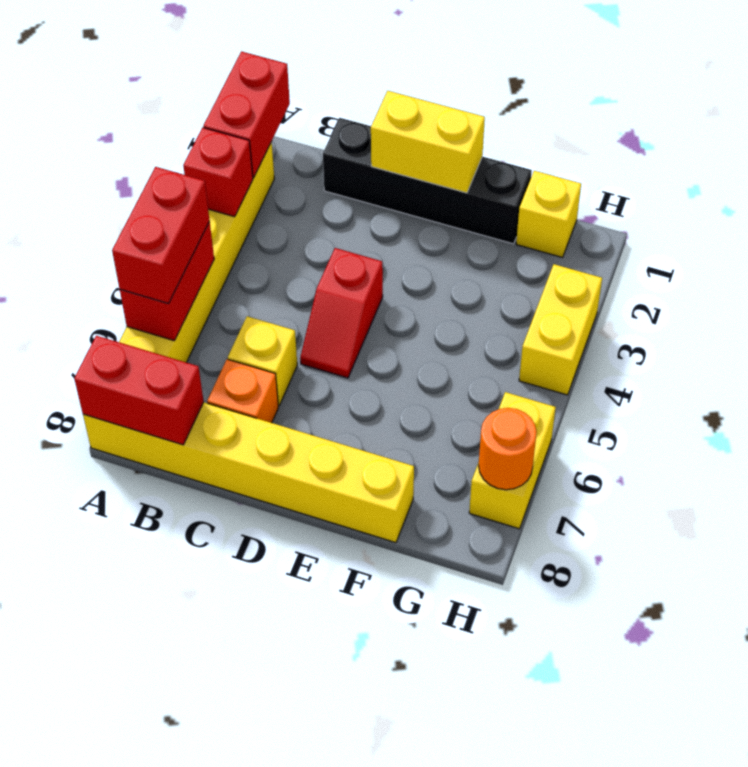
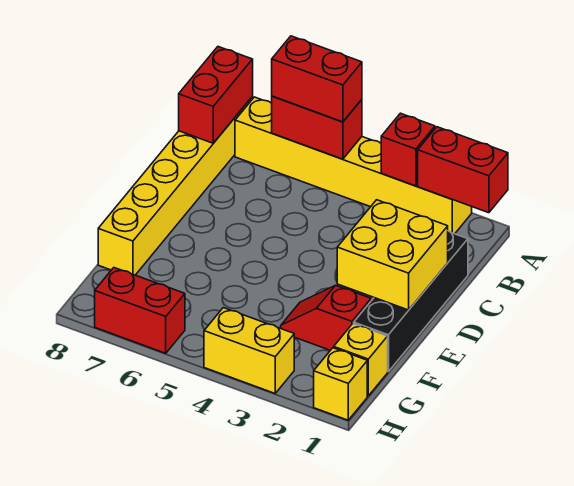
yellow 1x1 brick [228,316,297,406] -> yellow 1x1 brick moved to [314,348,367,420]
orange 1x1 brick [207,359,278,423] -> none
yellow 1x2 brick [371,91,485,193] -> yellow 2x2 brick [337,200,448,310]
red 1x2 slope [300,248,383,378] -> red 1x2 slope moved to [281,285,371,350]
yellow 1x2 brick [469,392,556,529] -> red 1x2 brick [95,268,185,353]
orange 1x1 round brick [479,408,537,490] -> none

